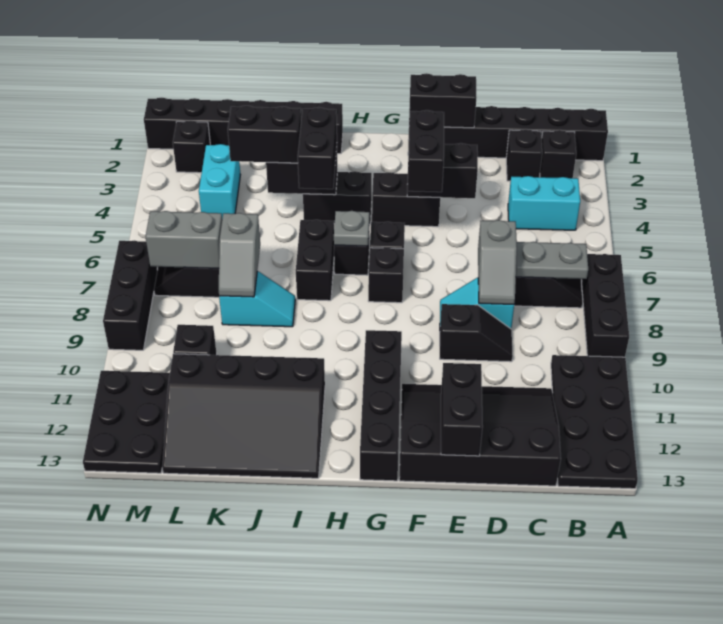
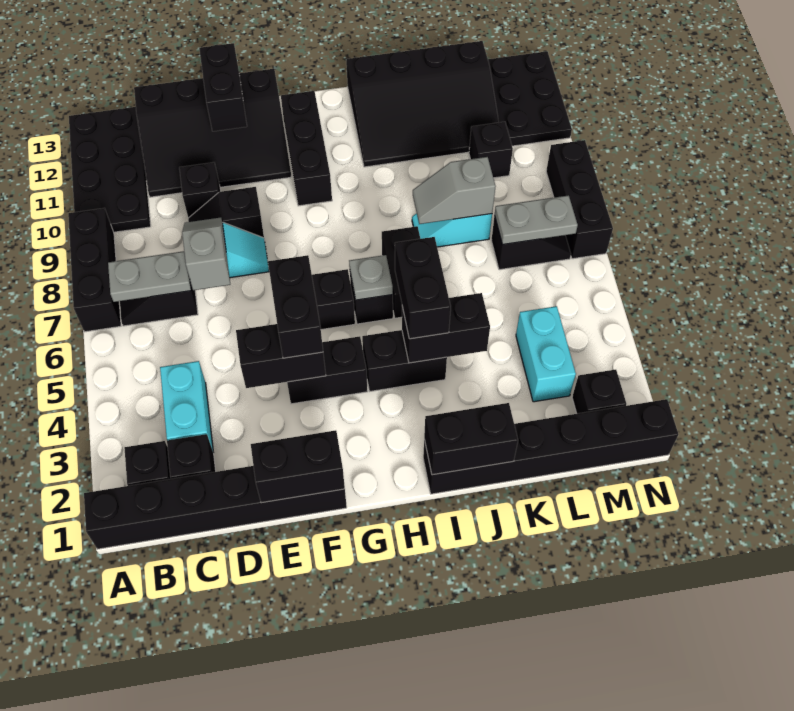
cyan 1x2 brick [508,176,580,230] -> cyan 1x2 brick turned to [160,361,213,450]
black 1x1 brick [368,248,404,303] -> black 1x1 brick moved to [179,162,221,218]
black 1x4 brick [360,330,402,481] -> black 1x3 brick [281,91,332,206]
black 3x4 slope [162,354,325,478] -> black 3x4 slope turned to [346,41,499,167]
black 1x2 brick [228,106,301,163] -> black 1x2 brick moved to [424,403,518,475]
grey 1x2 slope [219,213,260,297] -> grey 1x2 slope turned to [413,157,496,224]
grey 1x2 brick [145,211,222,268] -> grey 1x2 plate [495,195,578,245]

